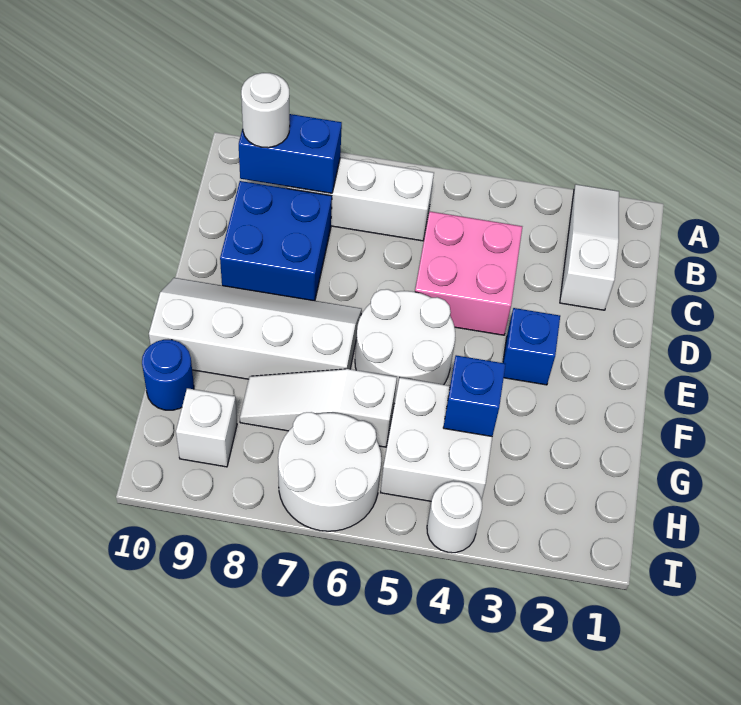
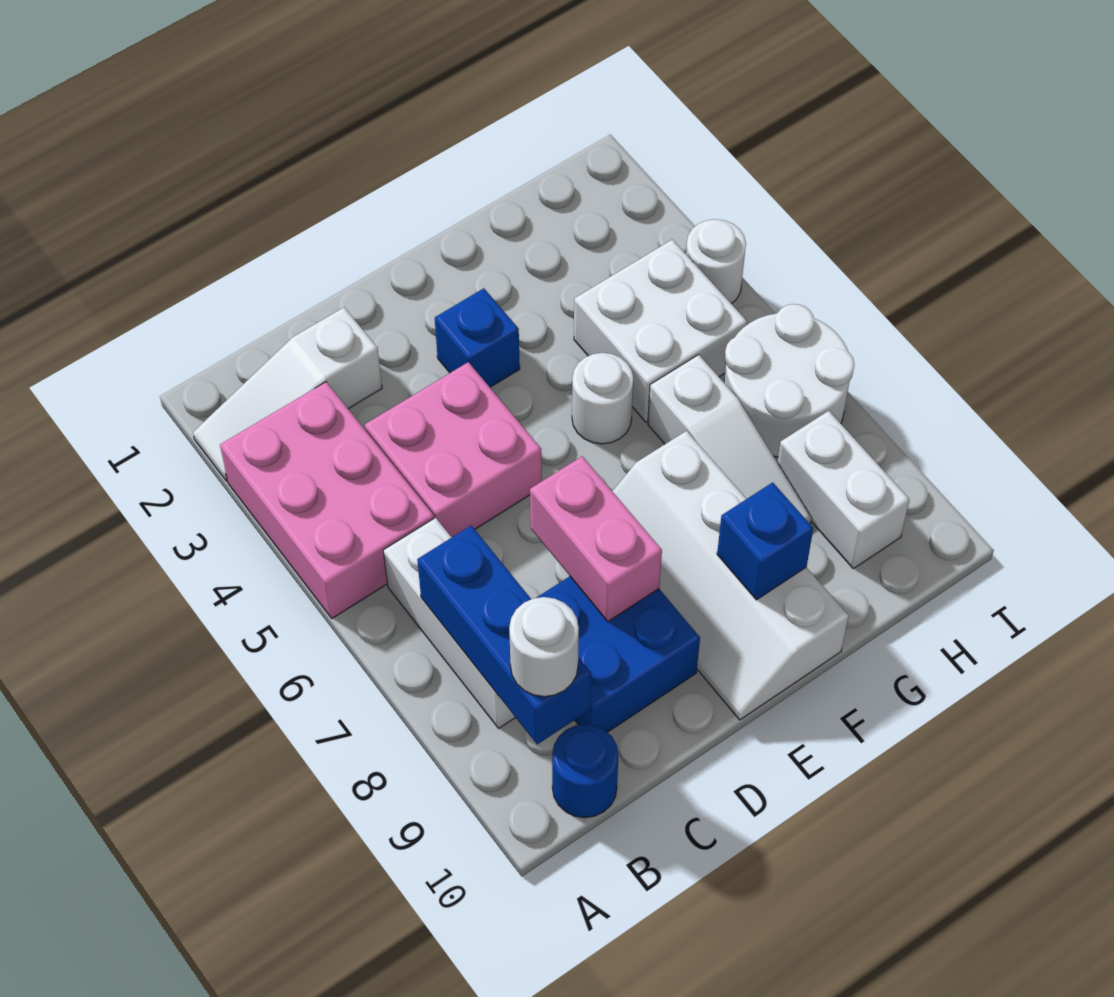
none -> pink 2x3 brick [220,382,434,618]
blue 1x2 brick [239,114,342,193] -> blue 1x3 brick [417,526,591,744]
none -> pink 1x2 brick [530,456,662,622]
white 2x2 round brick [355,289,455,404] -> white 1x1 round brick [572,353,633,444]
blue 1x1 brick [443,355,505,436] -> blue 1x1 brick moved to [717,482,813,600]
blue 1x1 round brick [142,340,194,410] -> blue 1x1 round brick moved to [552,724,619,818]
white 1x1 brick [176,388,237,467] -> white 1x2 brick [777,411,910,569]

